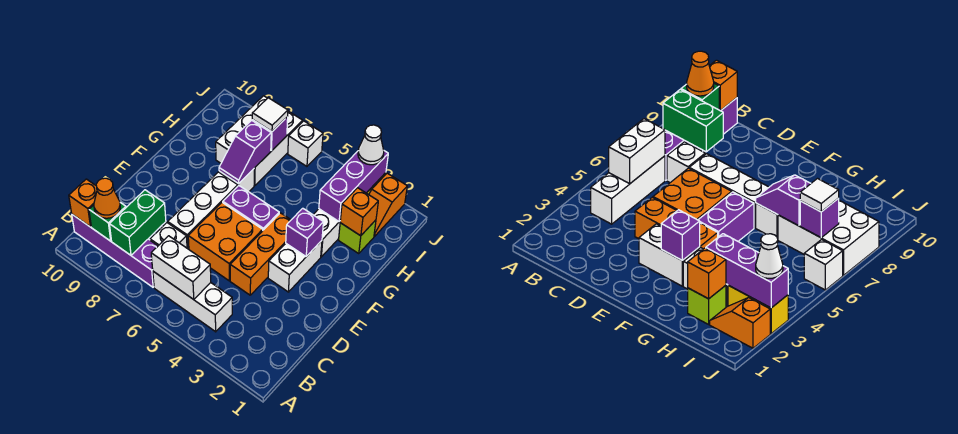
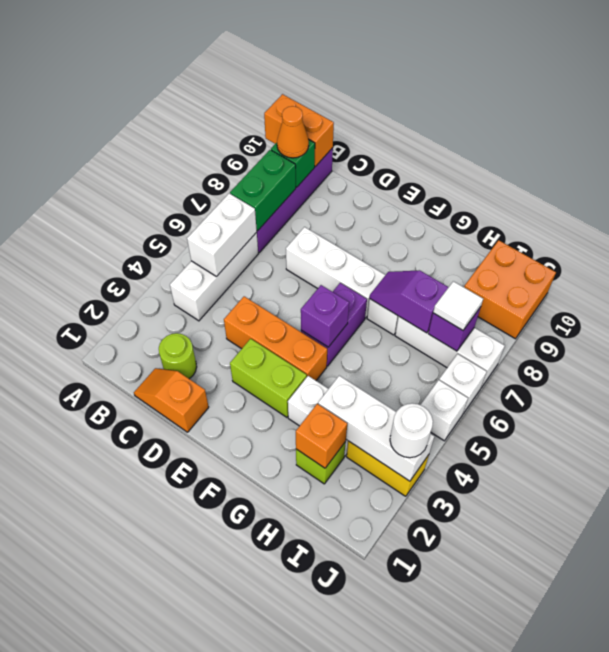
green 1x2 brick [110,190,166,255] -> green 1x2 brick turned to [230,150,296,231]
orange 1x1 brick [69,179,97,227] -> orange 1x2 brick [264,94,334,167]
none -> lime 1x1 round brick [159,333,197,379]
white 1x1 brick [150,223,187,248] -> white 1x1 brick moved to [421,380,468,441]
orange 2x2 brick [188,202,263,281] -> orange 2x2 brick moved to [464,240,556,339]
white 1x2 brick [268,241,322,292] -> lime 1x2 brick [230,339,307,417]
purple 1x1 brick [286,208,323,256] -> purple 1x1 brick moved to [301,285,349,347]
purple 1x3 brick [319,151,388,221] -> white 1x3 brick [318,376,434,481]
white 2x3 brick [216,96,303,185] -> white 1x3 brick [395,316,505,388]
orange 1x2 slope [369,173,407,236] -> orange 1x2 slope moved to [134,368,209,432]
white 1x1 cone [358,125,384,165] -> white 1x1 round brick [390,403,433,458]

